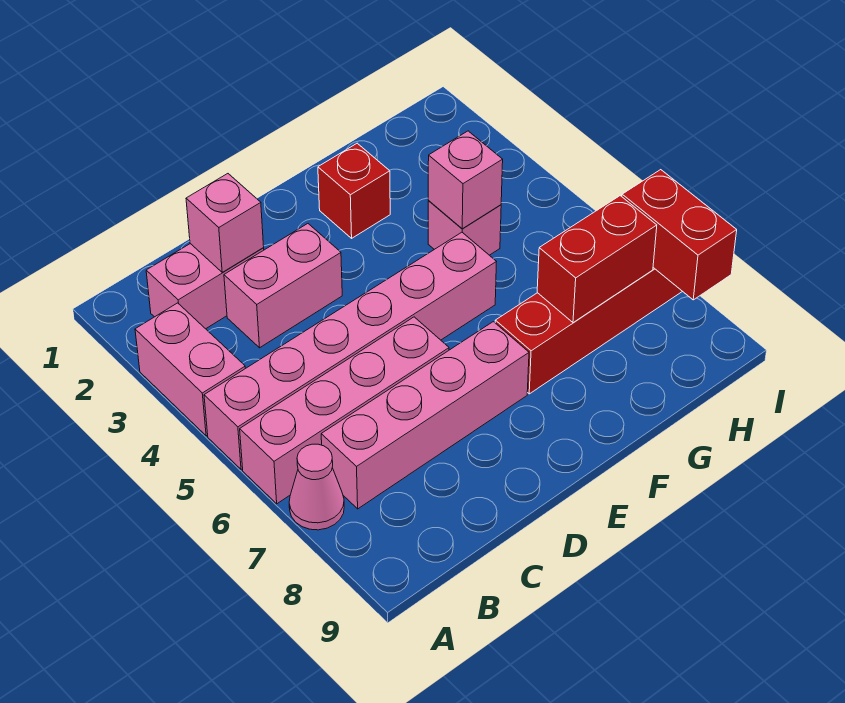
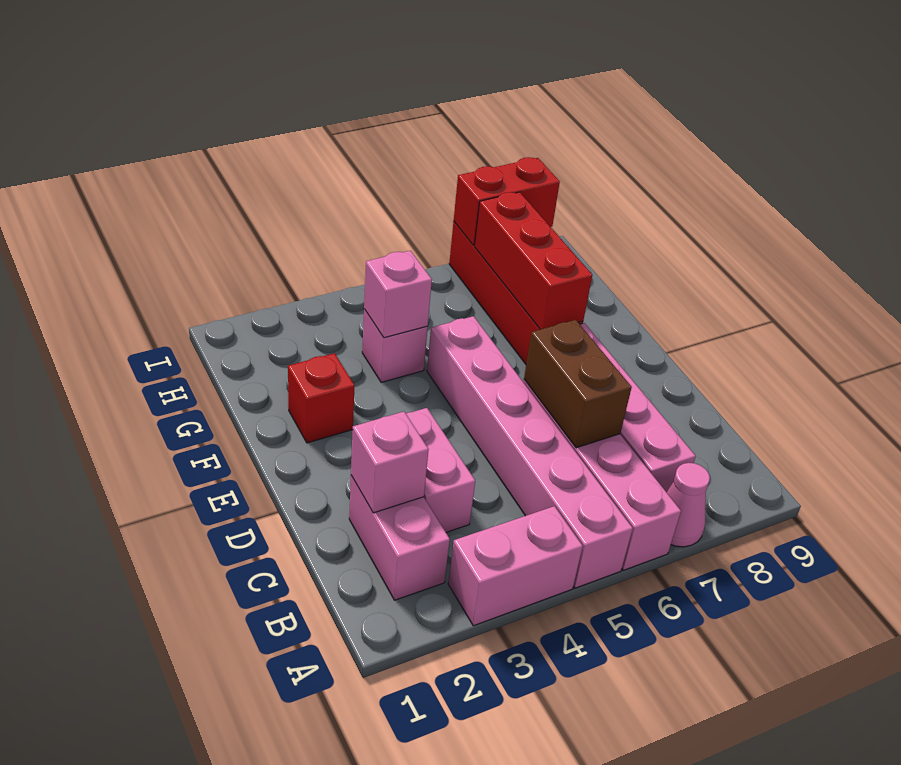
none -> brown 1x2 brick [524,320,632,448]
red 1x2 brick [537,196,657,323] -> red 1x3 brick [475,192,592,329]

